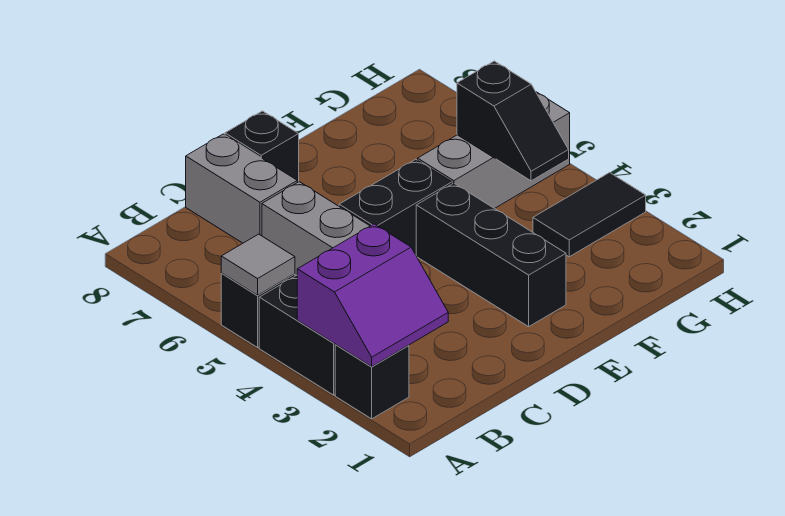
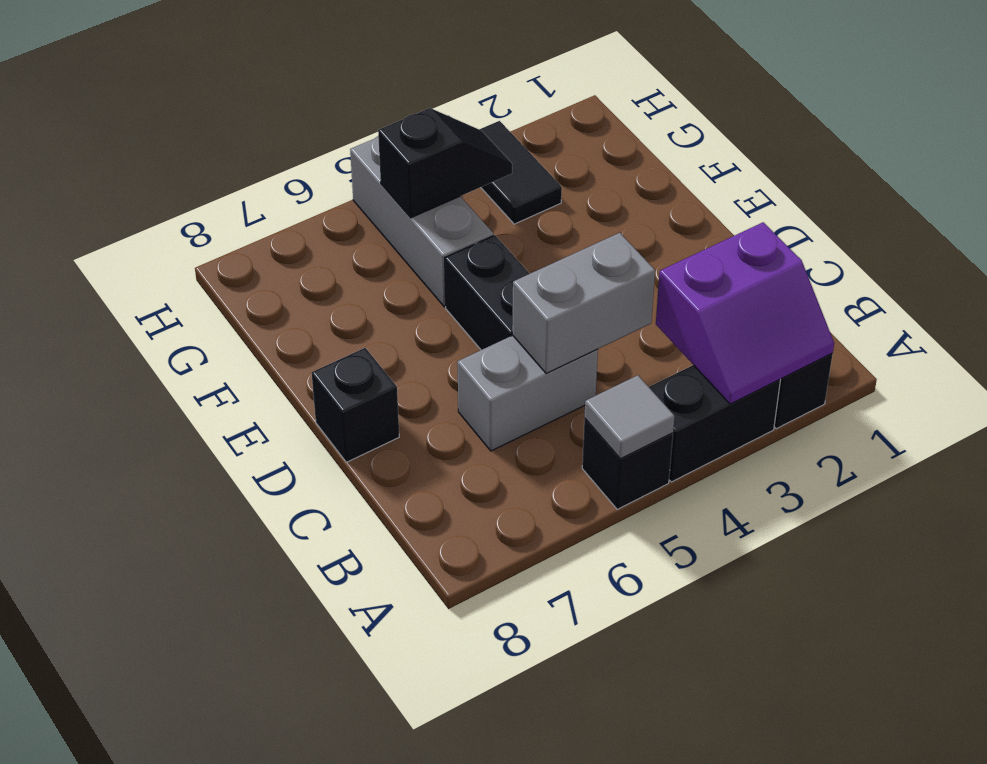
purple 2x2 slope [297,224,448,367] -> purple 2x2 slope turned to [656,222,834,404]
grey 1x2 brick [186,134,297,243] -> grey 1x2 brick moved to [512,233,655,374]
black 1x3 brick [416,183,566,327] -> none

